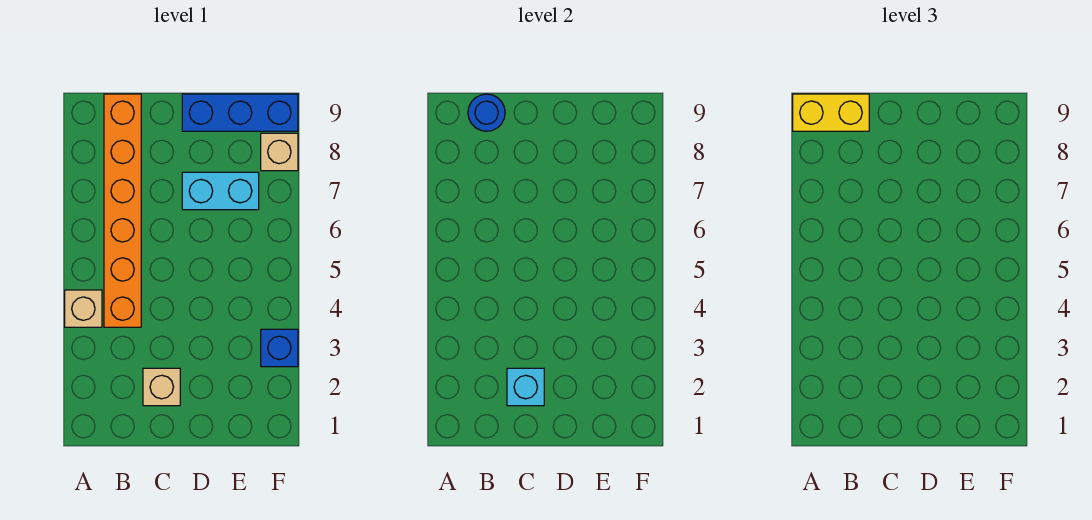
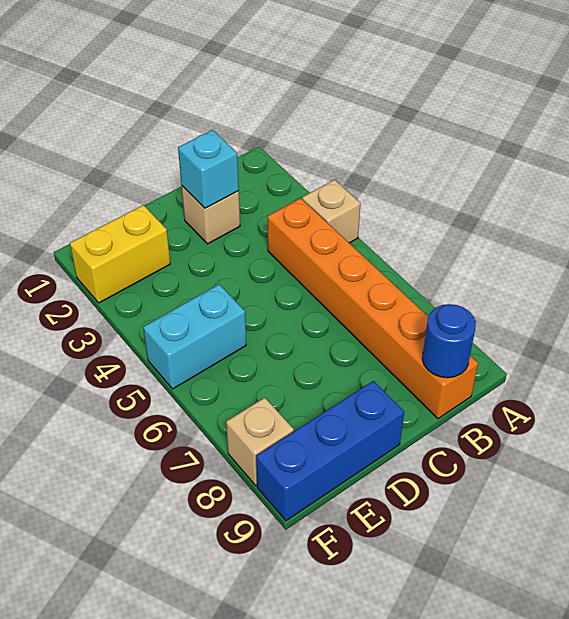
yellow 1x2 brick [793,94,869,131] -> yellow 1x2 brick moved to [70,205,170,303]
cyan 1x2 brick [182,172,259,210] -> cyan 1x2 brick moved to [143,284,246,389]
blue 1x1 brick [261,329,298,367] -> none

